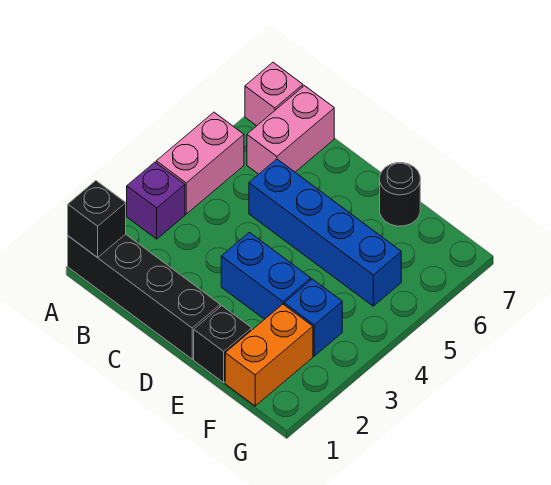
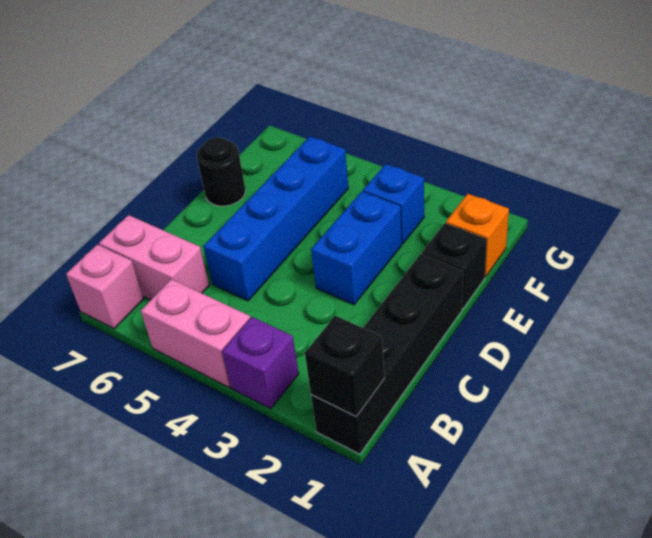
orange 1x2 brick [225,304,313,406] -> orange 1x1 brick [446,194,509,277]

